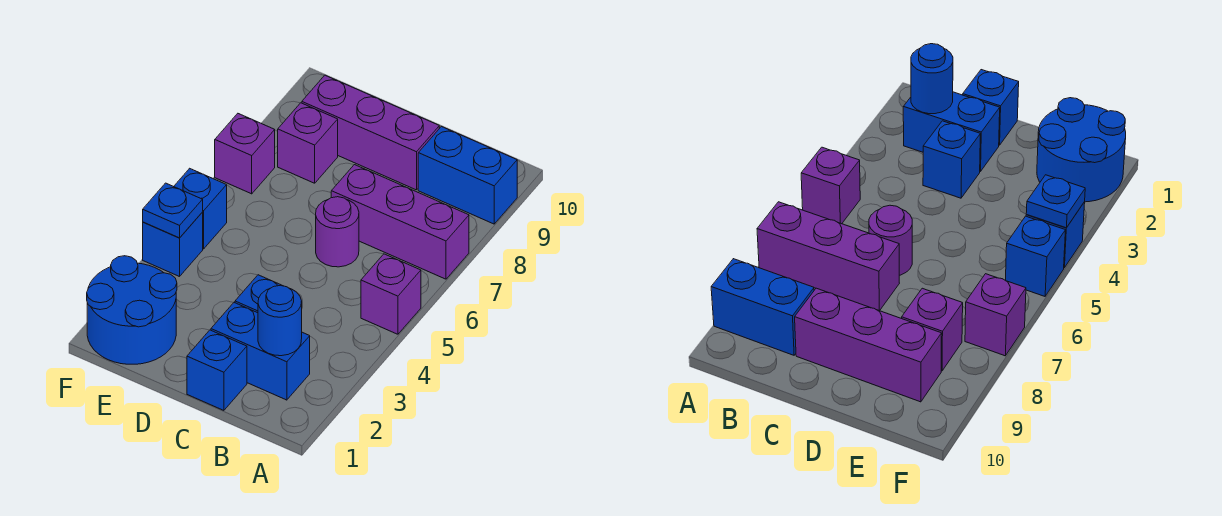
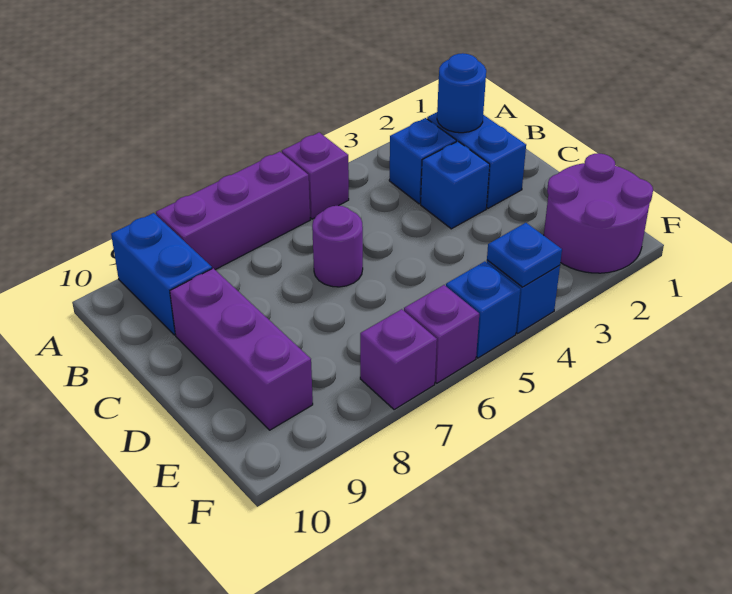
purple 1x3 brick [331,165,469,279] -> purple 1x3 brick turned to [156,152,310,270]
blue 1x1 brick [187,330,247,410] -> blue 1x1 brick moved to [389,118,456,204]
blue 2x2 round brick [87,256,177,364] -> purple 2x2 round brick [544,153,653,273]
purple 1x1 brick [278,103,338,183] -> purple 1x1 brick moved to [404,285,479,383]

